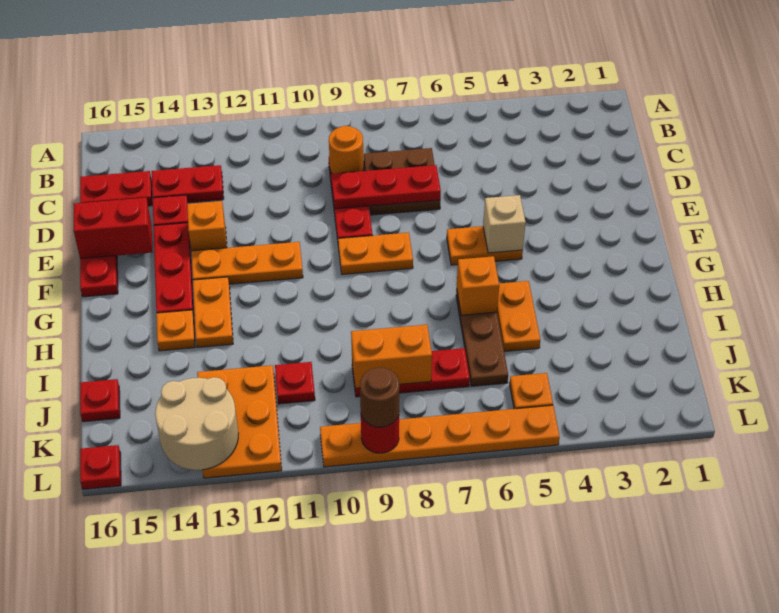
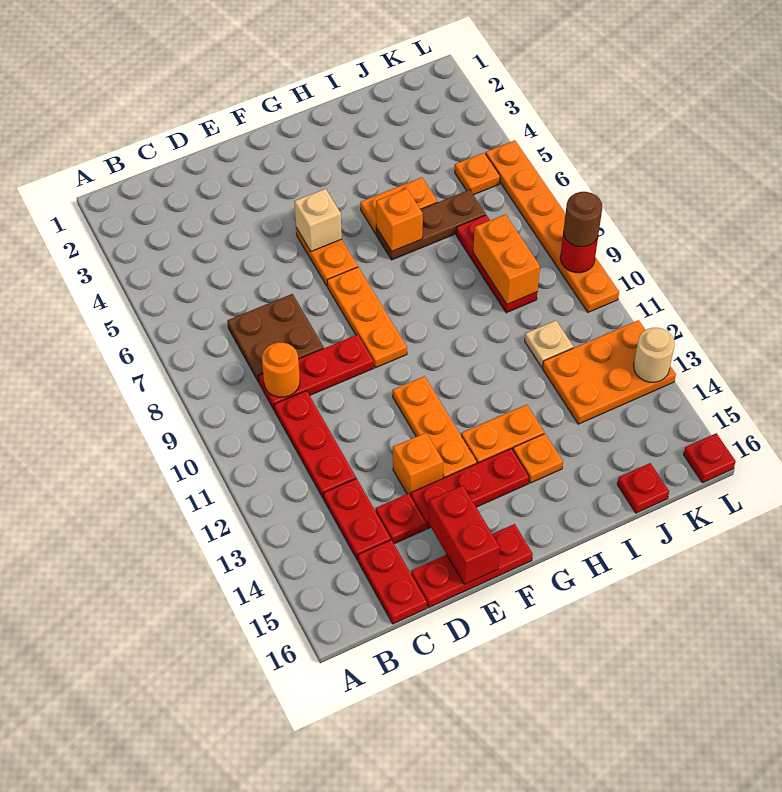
red 1x3 plate [331,165,441,209] -> red 1x3 plate moved to [274,391,356,499]
orange 1x2 plate [338,233,413,275] -> orange 1x3 plate [327,267,407,368]
red 1x1 plate [275,362,315,404] -> tan 1x1 plate [525,321,573,367]
tan 2x2 round brick [155,377,238,470] -> tan 1x1 round brick [634,328,675,382]

